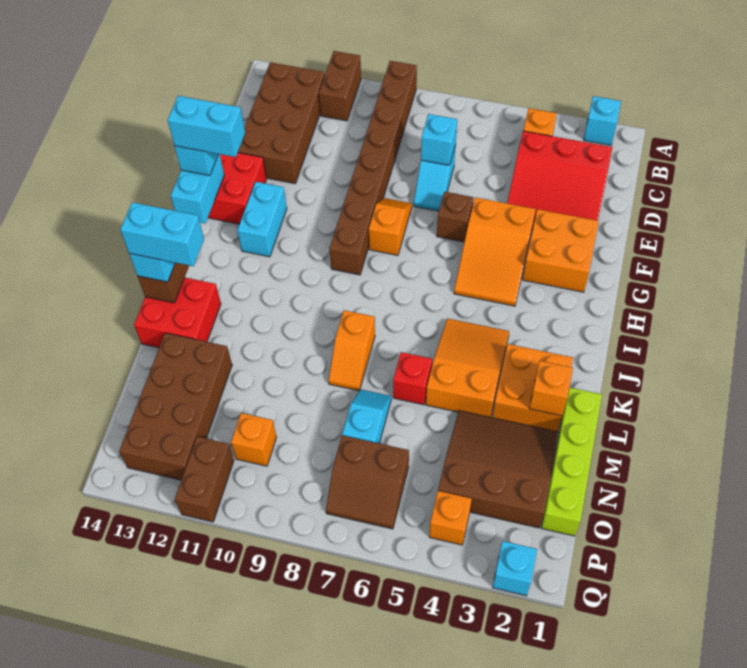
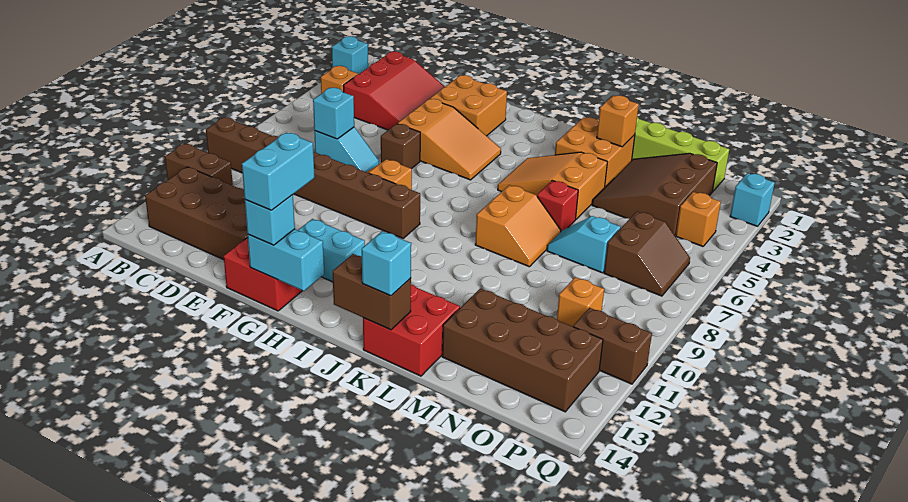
orange 1x2 slope [329,310,375,391] -> orange 2x2 slope [475,185,561,267]
cyan 1x2 brick [120,202,204,266] -> none

